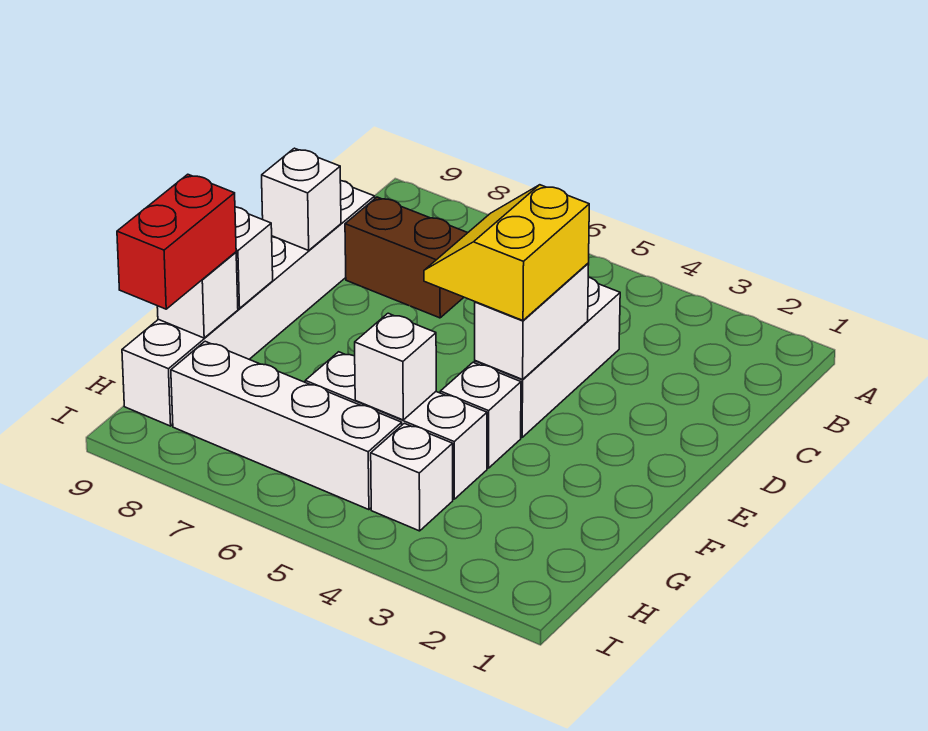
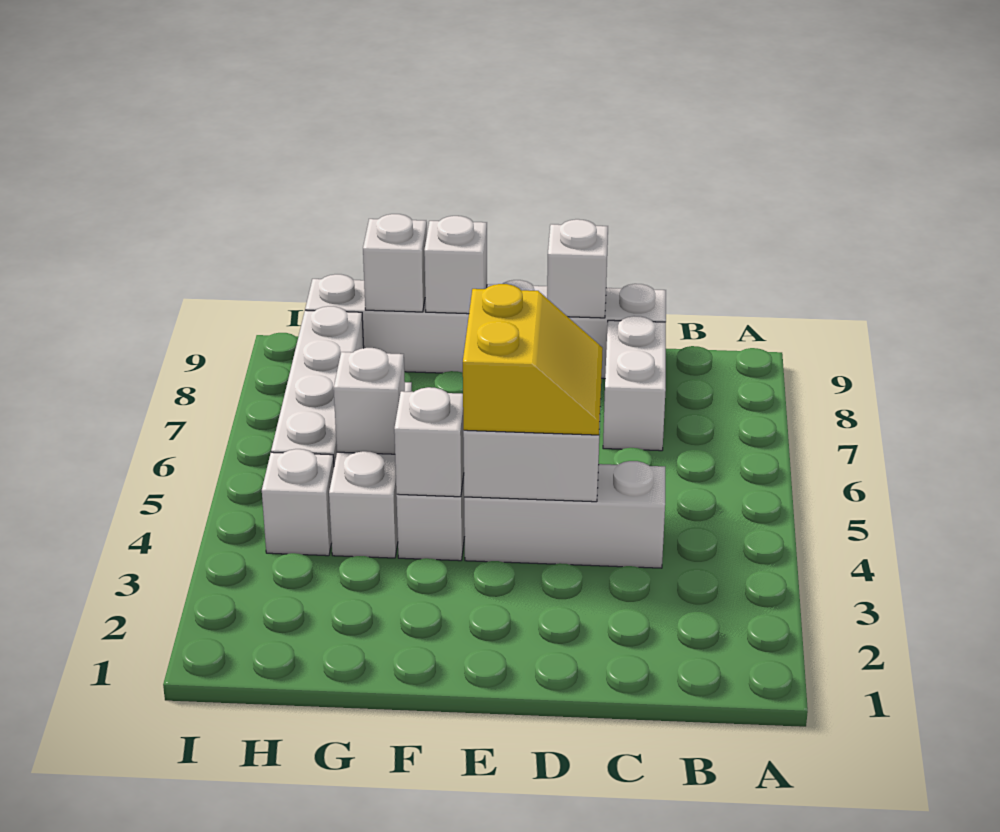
brown 1x2 brick [345,197,468,318] -> white 1x2 brick [603,316,666,451]
yellow 2x2 slope [424,185,589,320] -> yellow 2x2 slope turned to [463,284,603,435]
none -> white 1x1 brick [394,387,464,497]
red 1x2 brick [117,174,236,309] -> none

